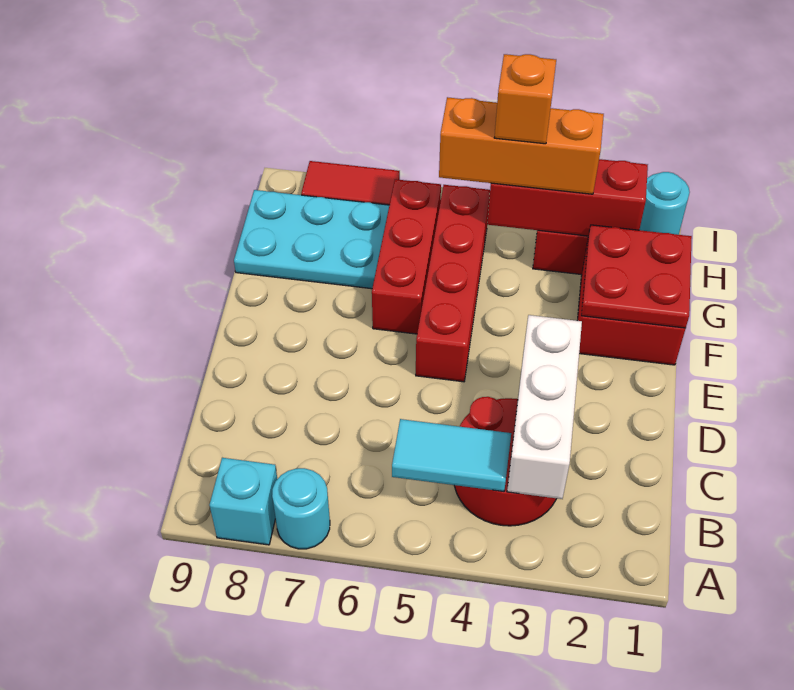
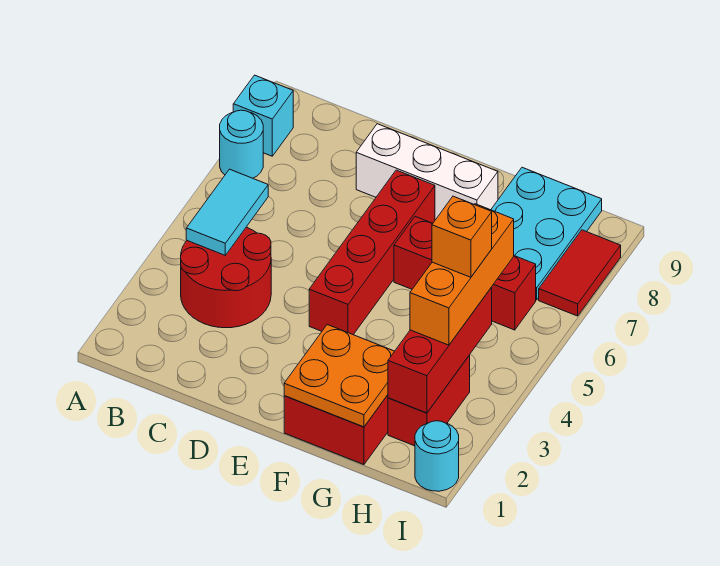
white 1x3 brick [507,315,582,499] -> white 1x3 brick moved to [356,124,498,220]
red 1x4 brick [416,185,490,382] -> red 1x4 brick turned to [309,170,435,335]
red 2x2 plate [581,225,692,328] -> orange 2x2 plate [284,325,394,427]

